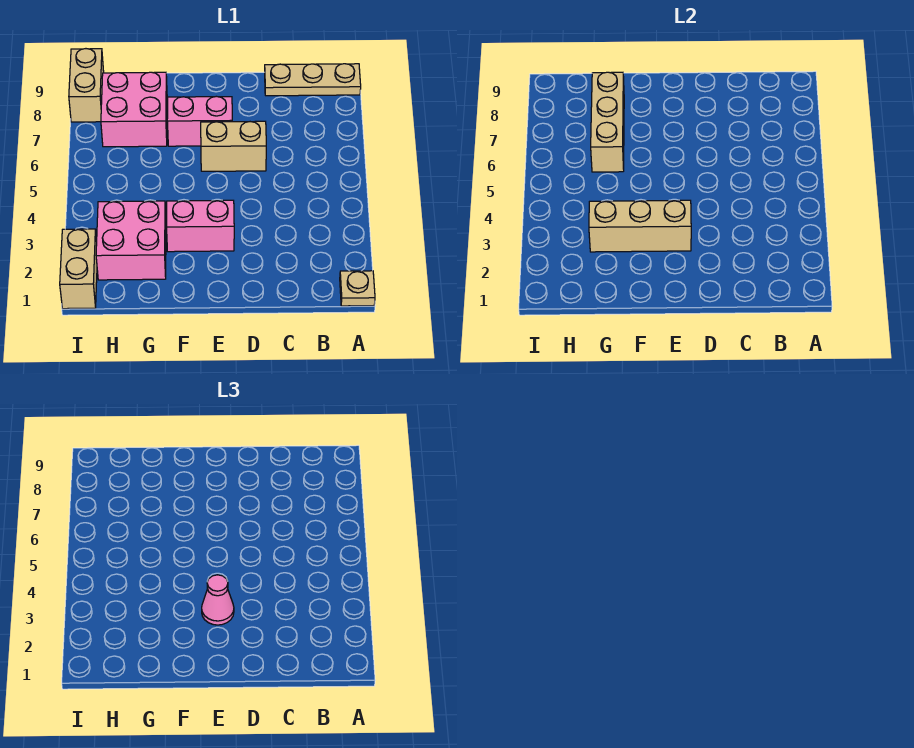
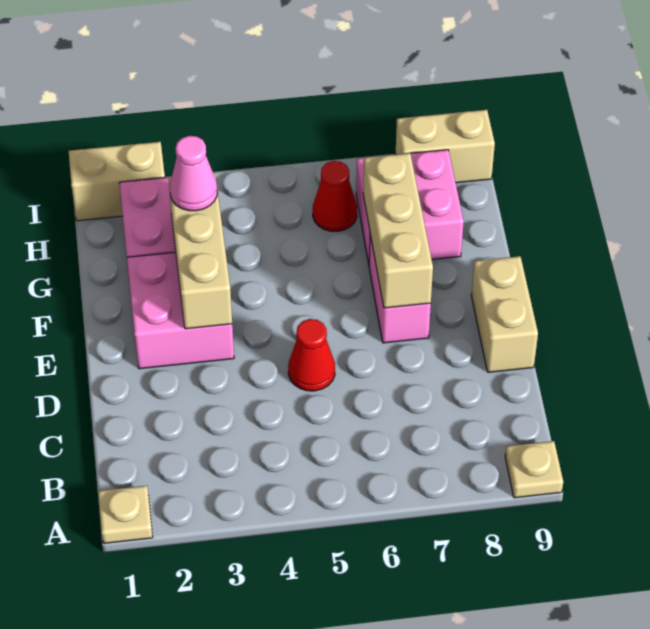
tan 1x3 plate [265,64,361,96] -> tan 1x1 plate [505,441,563,498]
none -> red 1x1 cone [288,319,335,391]
tan 1x2 brick [201,121,266,171] -> tan 1x2 brick moved to [471,256,538,372]
pink 1x2 brick [167,200,234,252] -> pink 2x2 brick [127,252,234,369]
pink 1x1 cone [202,575,234,625] -> pink 1x1 cone moved to [170,136,217,211]
tan 1x3 brick [591,72,624,172] -> tan 1x3 brick turned to [363,153,433,308]
none -> red 1x1 cone [313,161,357,231]

